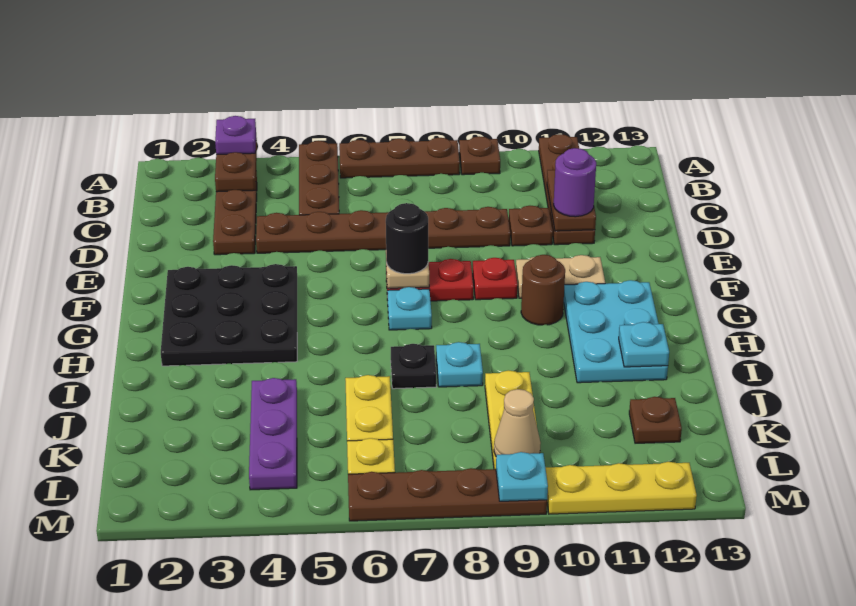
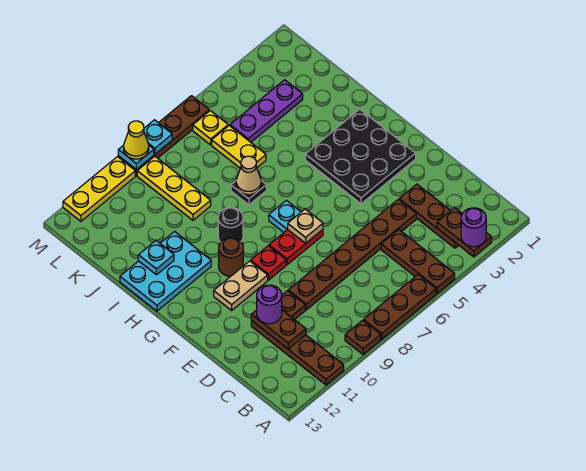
purple 1x1 plate [215,116,256,154] -> purple 1x1 round brick [461,208,486,247]
black 1x1 round brick [386,203,428,274] -> black 1x1 round brick moved to [218,208,243,242]
cyan 2x3 plate [564,280,668,383] -> cyan 2x3 plate turned to [120,232,211,311]
cyan 1x1 plate [436,342,483,387] -> cyan 1x1 plate moved to [144,120,172,154]
purple 1x3 plate [249,378,297,490] -> purple 1x3 plate turned to [230,80,303,142]
brown 1x1 plate [629,397,682,443] -> none
tan 1x1 cone [494,389,541,456] -> tan 1x1 cone moved to [236,156,261,195]
none -> yellow 1x1 cone [124,121,149,159]

